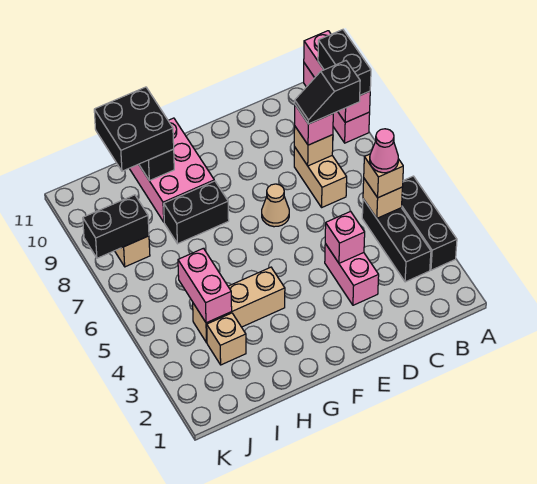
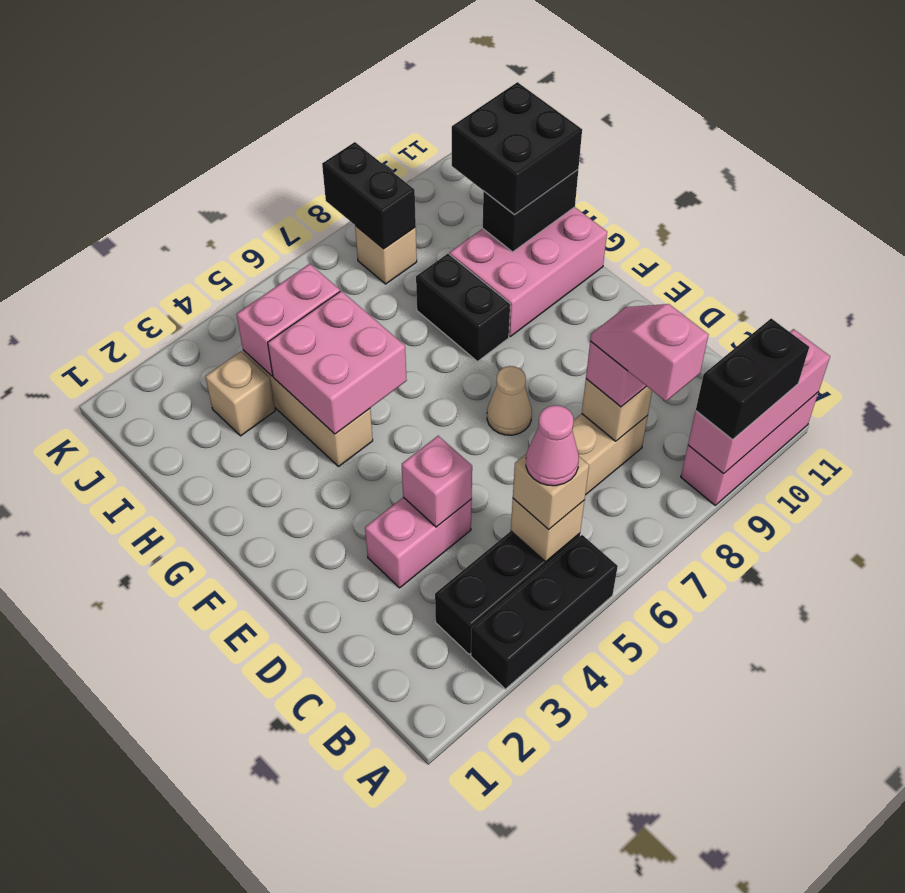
black 1x2 slope [295,61,360,124] -> pink 1x2 slope [590,304,708,401]
none -> pink 2x2 brick [268,291,407,434]

